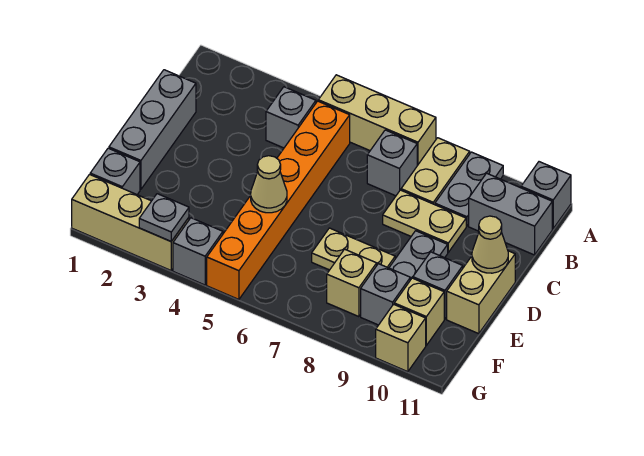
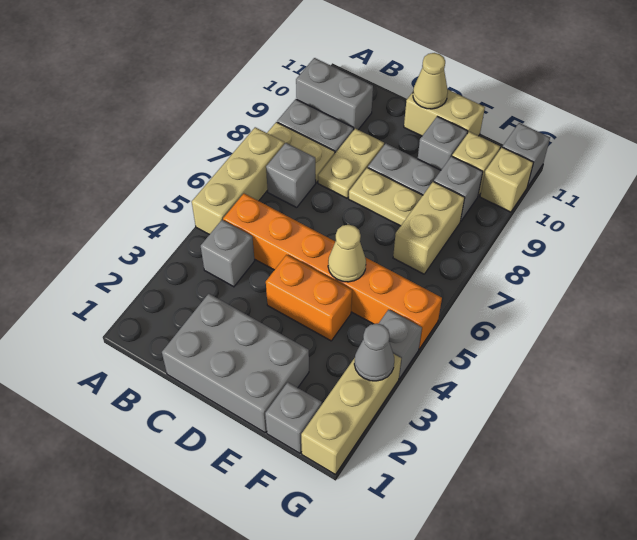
grey 1x1 brick [521,162,571,229] -> grey 1x1 brick moved to [503,123,550,187]
grey 1x2 brick [469,173,552,255] -> grey 1x2 brick turned to [296,58,373,130]
grey 1x3 brick [109,70,196,189] -> grey 2x3 brick [162,294,309,433]
none -> orange 1x2 brick [266,255,352,341]
tan 1x2 plate [312,228,395,270] -> tan 1x2 plate turned to [349,168,423,226]
tan 1x1 brick [327,249,377,317] -> tan 1x2 brick [393,181,465,274]
grey 1x1 plate [139,194,189,241] -> grey 1x1 cone [354,324,394,381]

